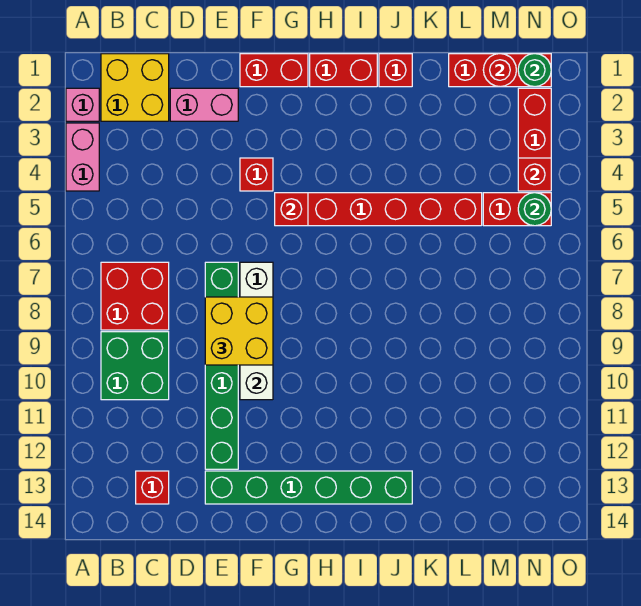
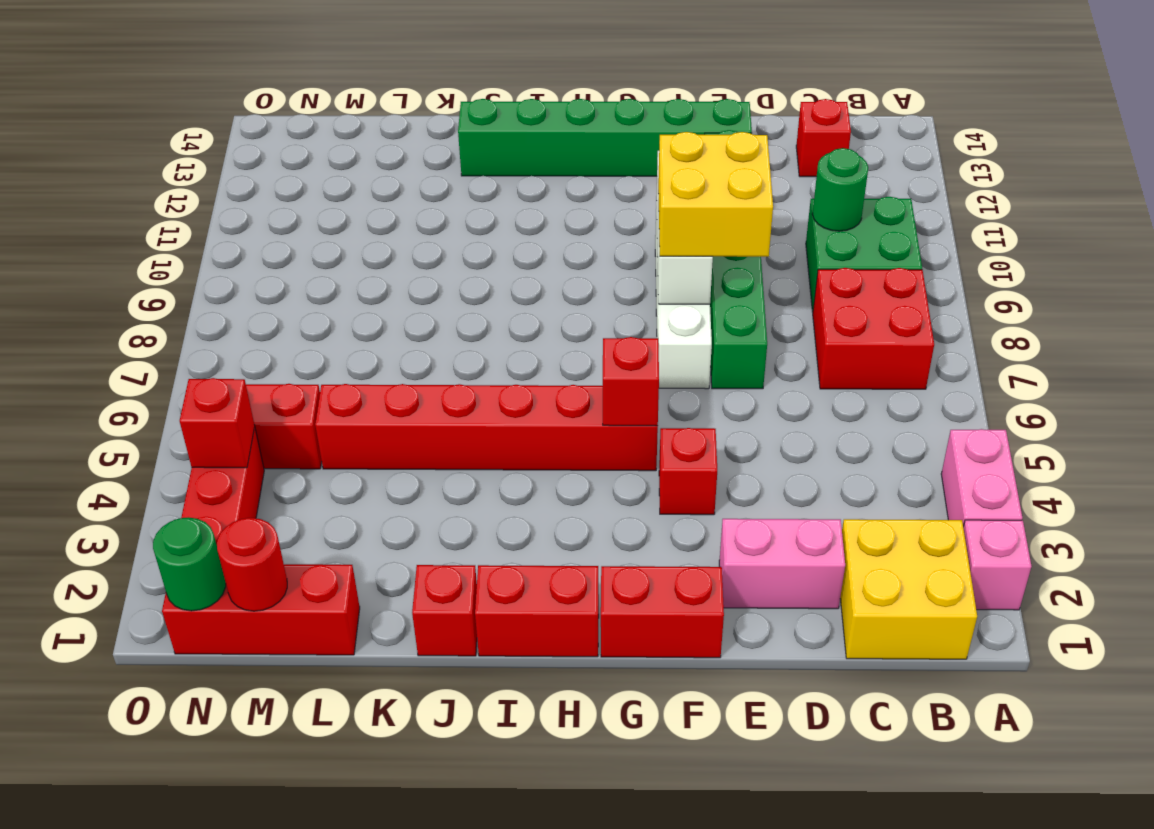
green 1x1 round brick [518,193,551,226] -> green 1x1 round brick moved to [812,148,868,231]

